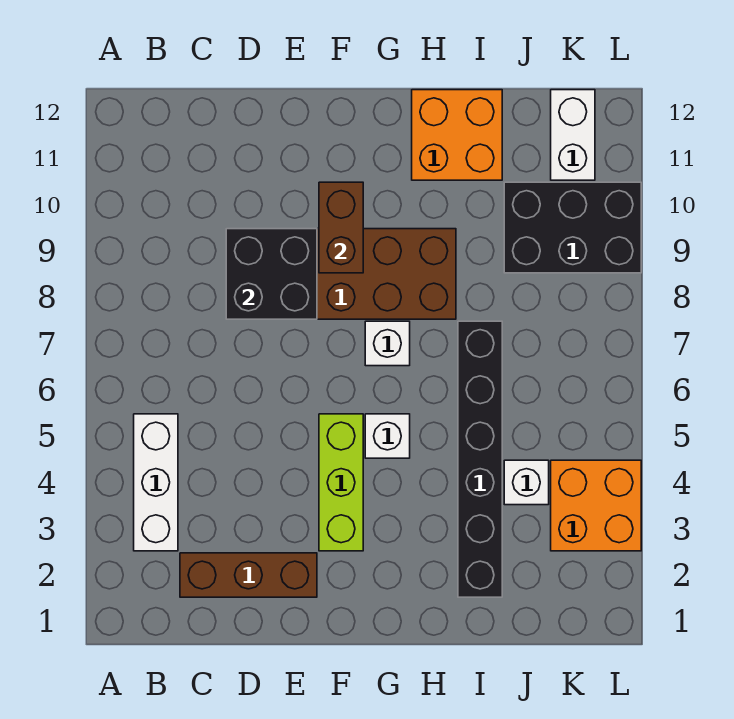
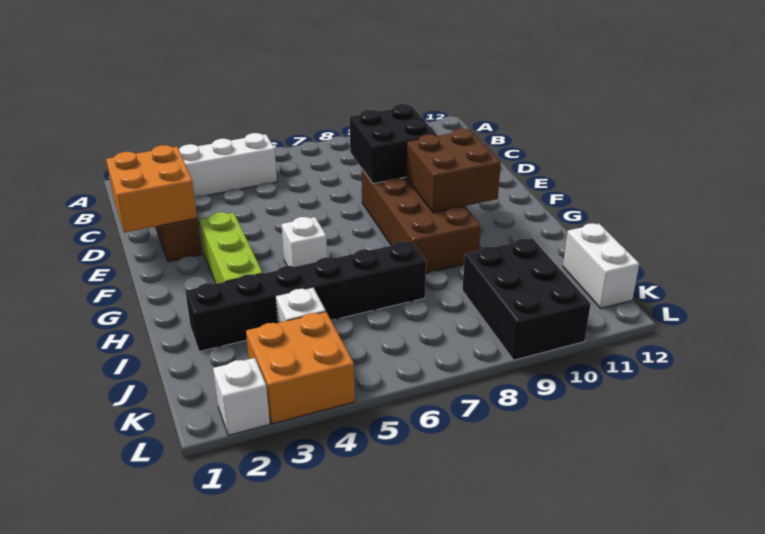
lime 1x3 brick [319,414,363,551] -> lime 1x3 brick turned to [200,212,263,284]
brown 1x2 brick [319,182,363,273] -> brown 2x2 brick [406,128,501,213]
white 1x1 brick [365,321,410,366] -> white 1x1 brick moved to [213,358,270,435]
orange 2x2 brick [412,90,502,180] -> orange 2x2 brick moved to [106,145,197,233]
white 1x2 brick [551,90,595,180] -> white 1x2 brick turned to [563,223,639,308]

